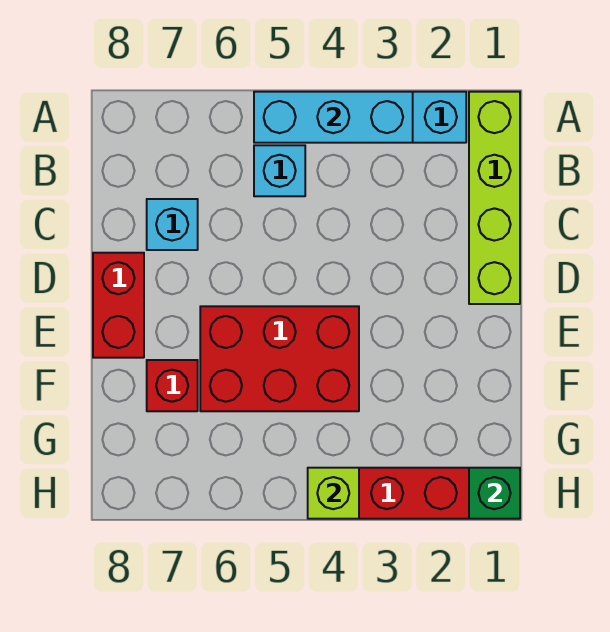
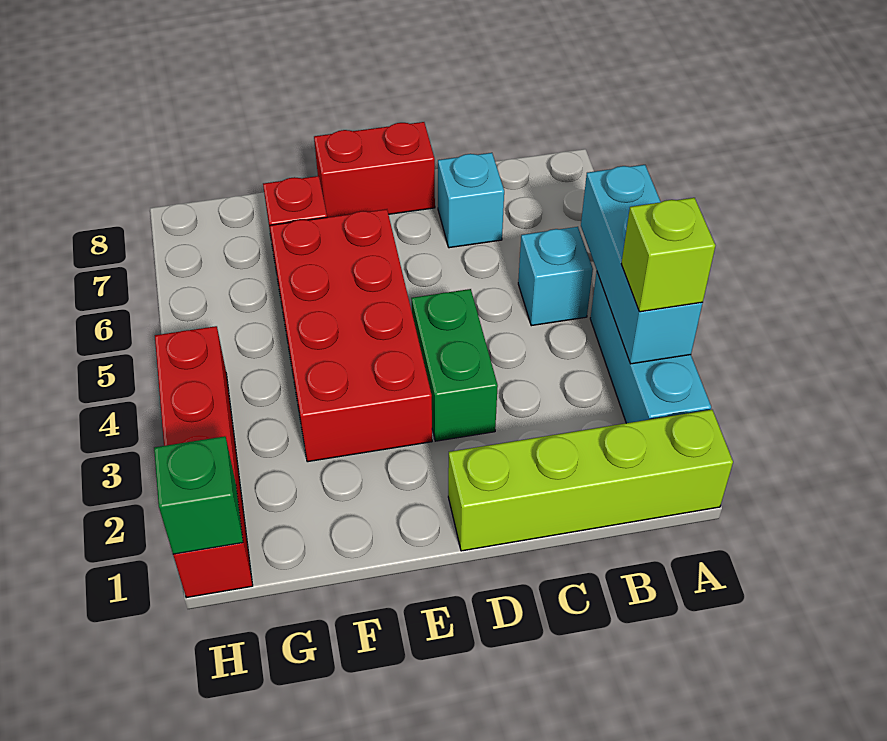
none -> green 1x2 brick [411,289,498,441]
red 2x3 brick [200,306,359,411] -> red 2x4 brick [270,209,432,462]
lime 1x1 brick [308,468,359,519] -> lime 1x1 brick moved to [621,198,716,312]

